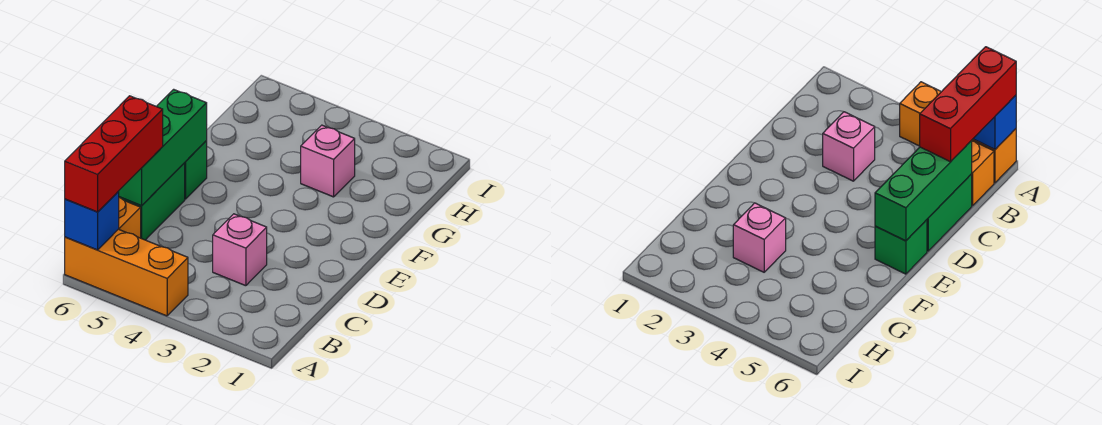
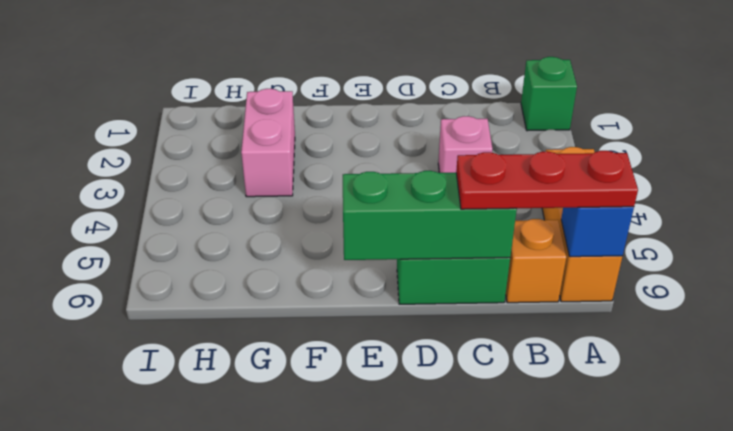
red 1x3 brick [65,96,163,212] -> red 1x3 plate [456,151,638,209]
green 1x1 brick [185,141,207,199] -> green 1x1 brick moved to [521,57,577,131]
pink 1x1 brick [301,125,355,197] -> pink 1x2 brick [241,89,295,197]

